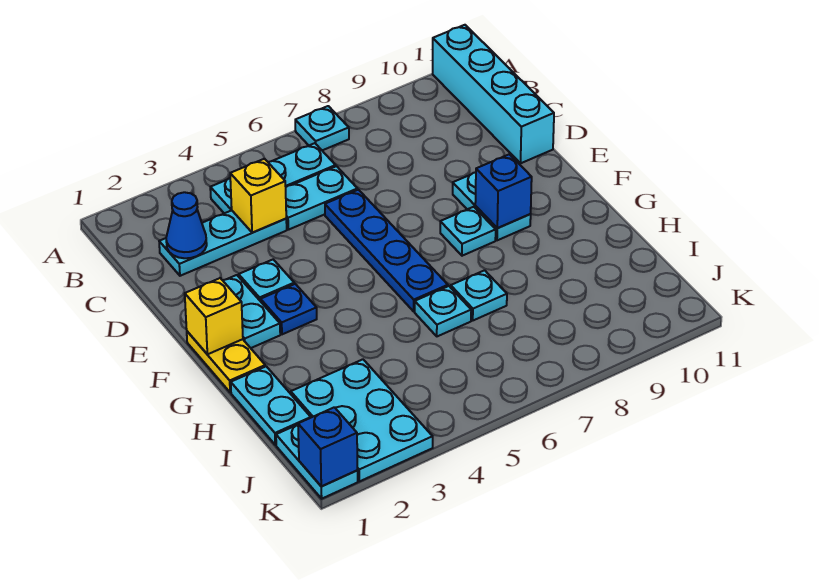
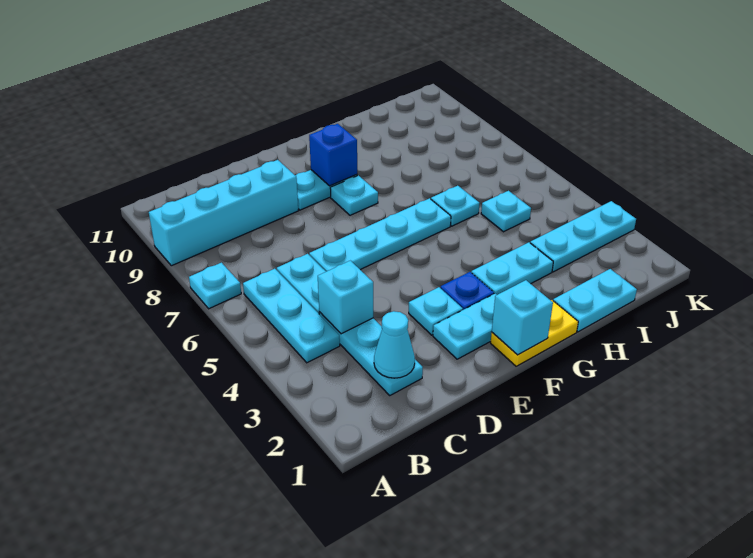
cyan 1x4 brick [433,25,554,163] -> cyan 1x4 brick moved to [149,160,298,266]
blue 1x1 cone [166,192,207,258] -> cyan 1x1 cone [374,311,415,378]
yellow 1x1 brick [230,159,286,233] -> cyan 1x1 brick [318,261,373,334]
blue 1x4 plate [325,190,448,311] -> cyan 1x4 plate [309,198,451,272]
yellow 1x1 brick [185,278,243,354] -> cyan 1x1 brick [492,280,553,355]
cyan 1x1 plate [451,270,507,320] -> cyan 1x1 plate moved to [481,191,531,232]
cyan 2x3 plate [291,359,433,481] -> cyan 1x3 plate [530,201,636,272]
cyan 1x2 plate [276,425,358,499] -> cyan 1x2 plate moved to [471,242,553,295]
blue 1x1 brick [298,407,357,486] -> none

